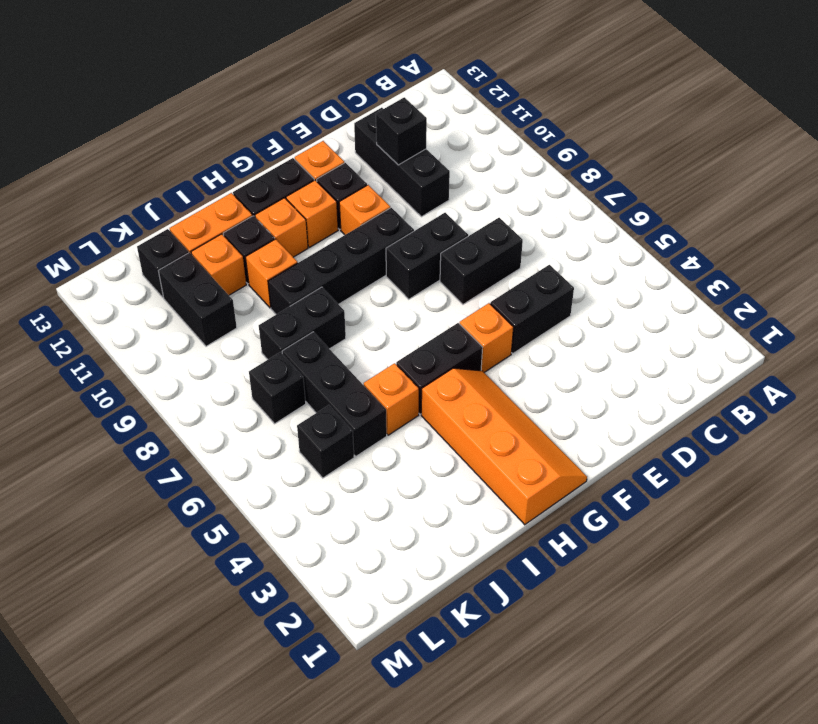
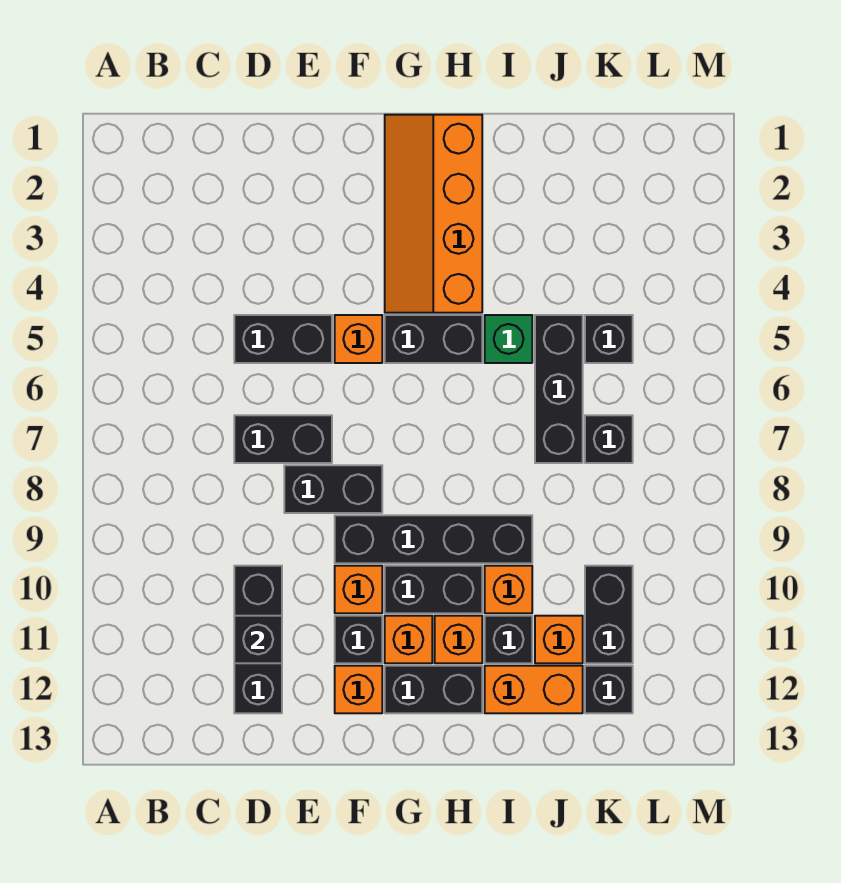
orange 1x1 brick [364,363,419,435] -> green 1x1 brick [485,315,532,363]
black 1x2 brick [259,287,346,359] -> black 1x2 brick moved to [385,566,482,613]

